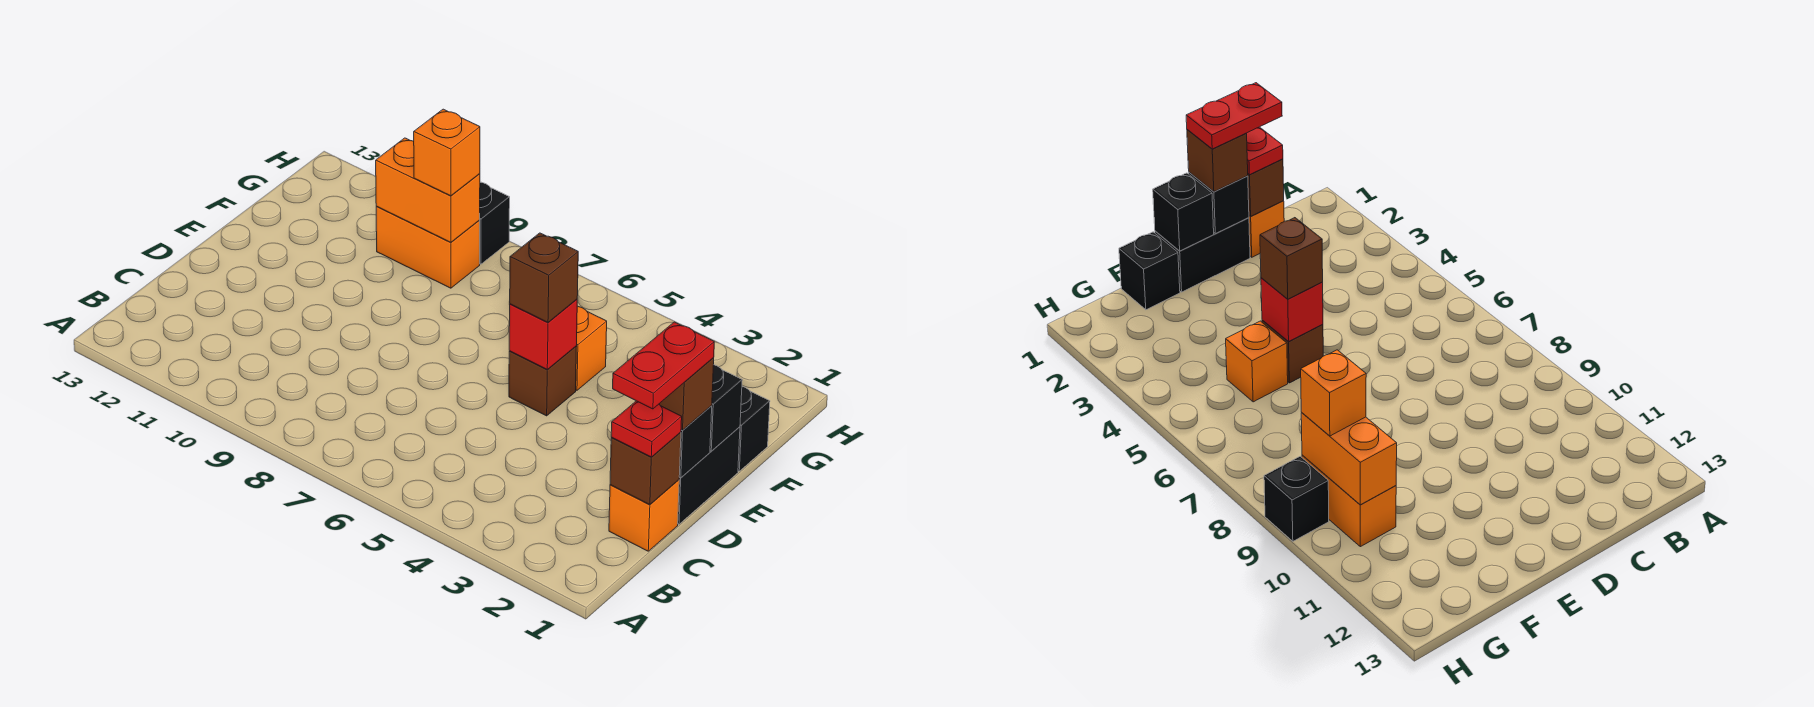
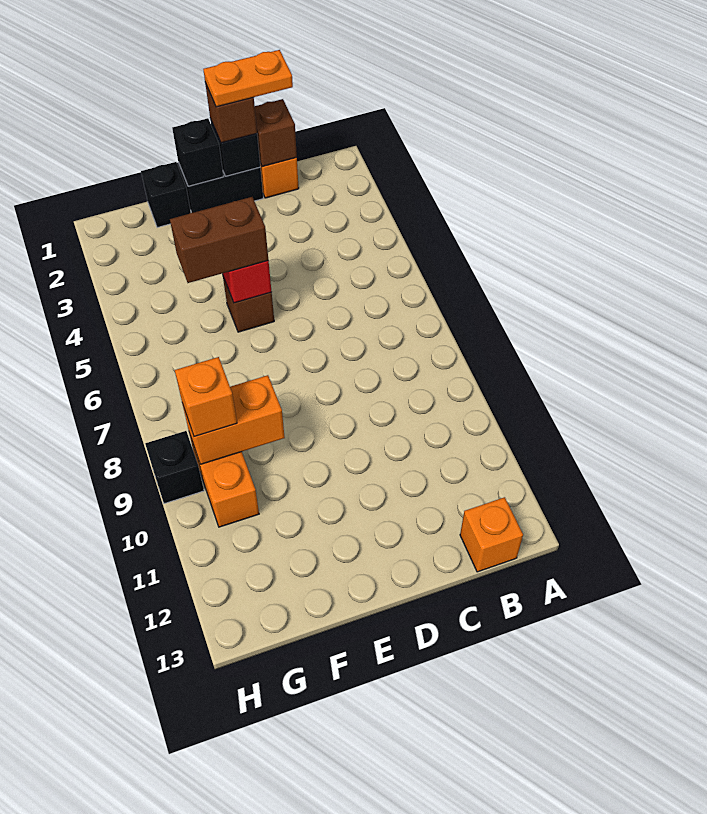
red 1x1 plate [611,401,682,457] -> none
red 1x2 plate [613,322,714,409] -> orange 1x2 plate [203,50,293,107]
brown 1x1 brick [510,233,578,323] -> brown 1x2 brick [170,197,268,283]
orange 1x1 brick [576,306,607,390] -> orange 1x1 brick moved to [460,497,523,572]
orange 1x2 brick [376,138,480,242] -> orange 1x2 brick turned to [183,375,285,464]

